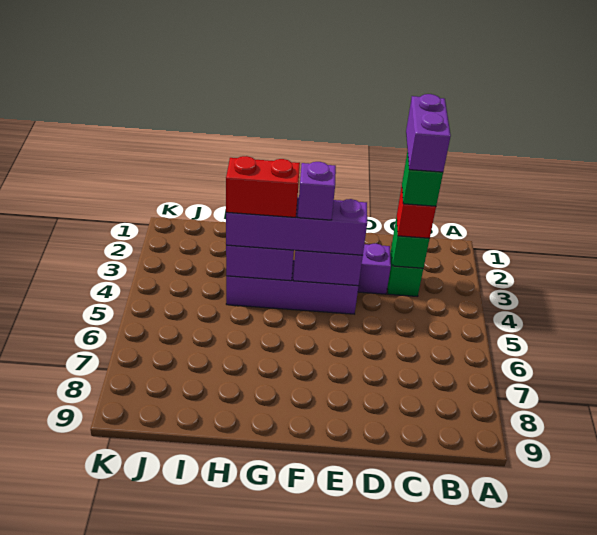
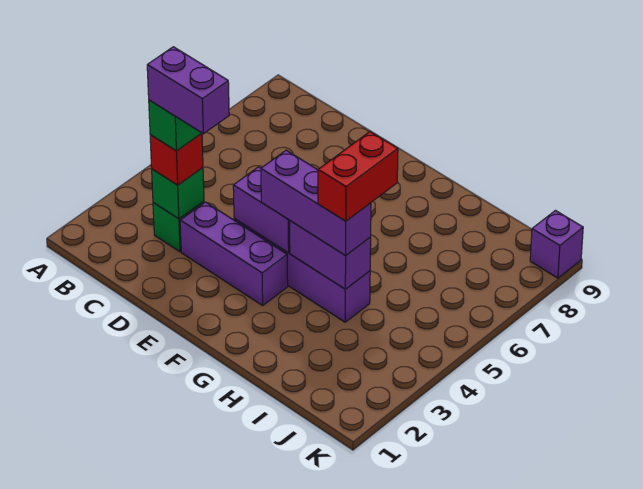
purple 1x2 brick [406,94,451,172] -> purple 1x2 brick turned to [147,47,229,134]
purple 1x4 brick [226,197,367,255] -> purple 1x3 brick [261,150,371,256]
purple 1x1 brick [298,162,336,220] -> purple 1x1 brick moved to [530,211,583,278]
red 1x2 brick [226,156,300,218] -> red 1x2 brick turned to [318,132,398,221]

